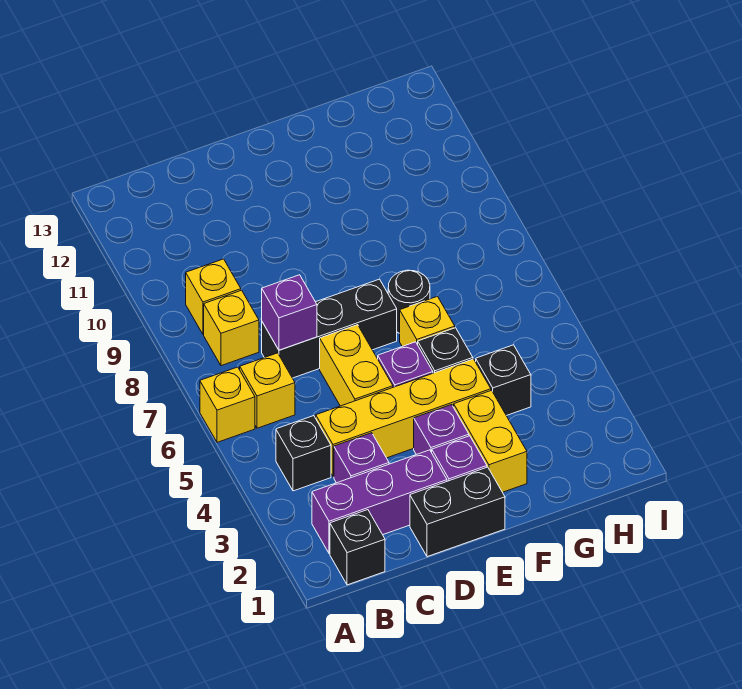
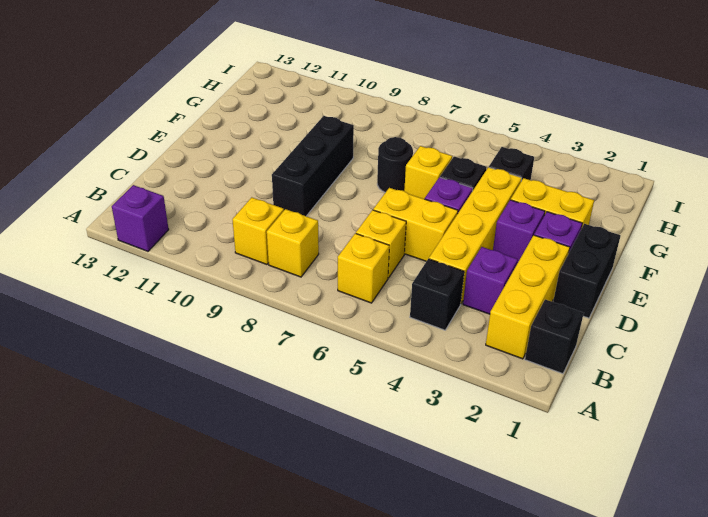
yellow 1x1 brick [200,367,255,442] -> yellow 1x1 brick moved to [356,210,406,278]
purple 1x3 brick [312,450,447,554] -> yellow 1x3 brick [486,235,570,359]
black 1x3 brick [262,279,397,378] -> black 1x3 brick moved to [272,116,354,216]
purple 1x1 brick [262,275,317,350] -> purple 1x1 brick moved to [112,185,169,251]

